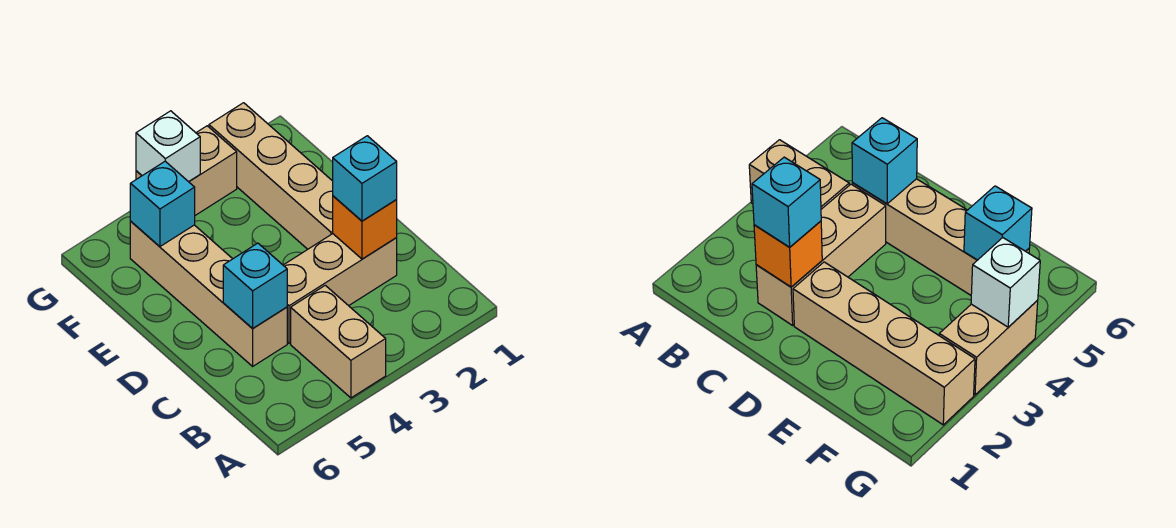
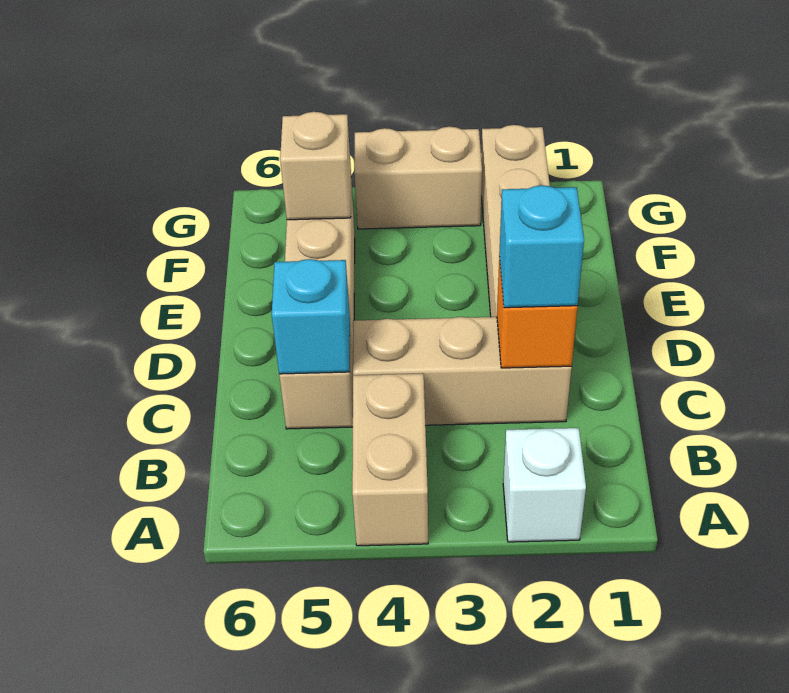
cyan 1x1 brick [130,161,195,246] -> tan 1x1 brick [280,112,351,220]
white 1x1 brick [136,111,200,182] -> white 1x1 brick moved to [503,428,586,542]

